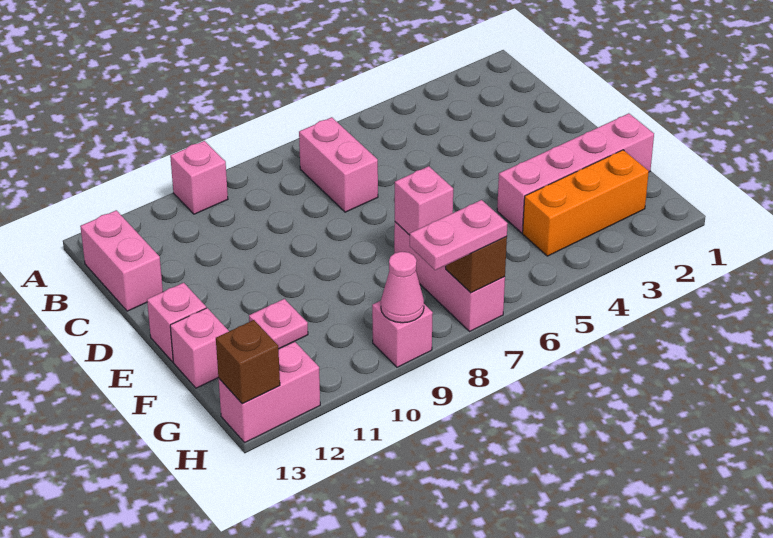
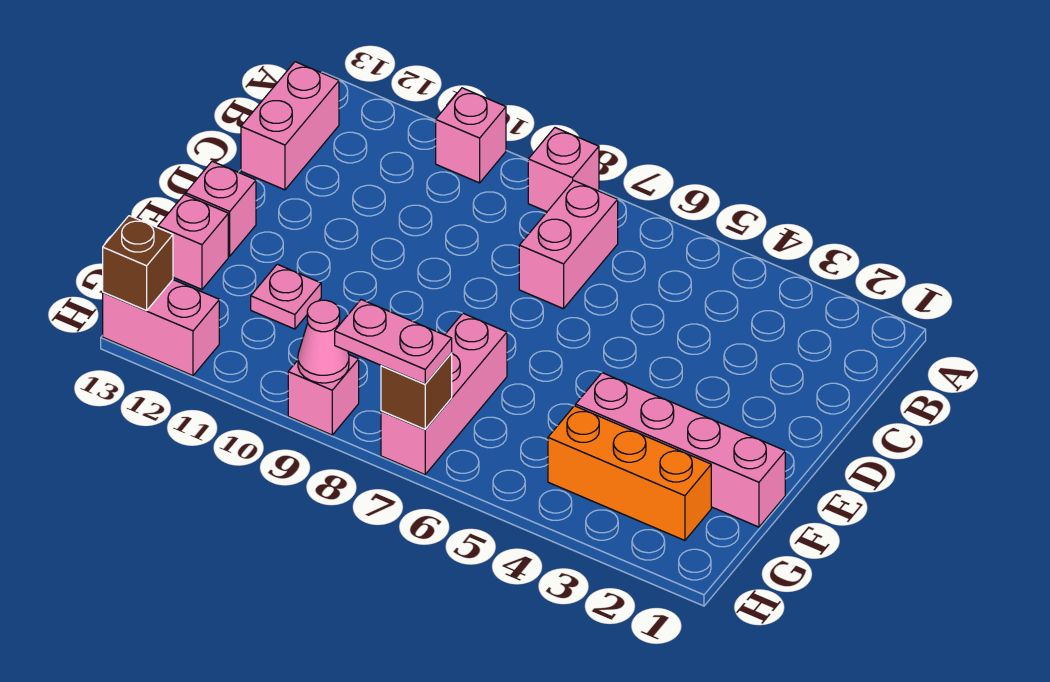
pink 1x1 brick [395,166,453,235] -> pink 1x1 brick moved to [528,128,599,212]

